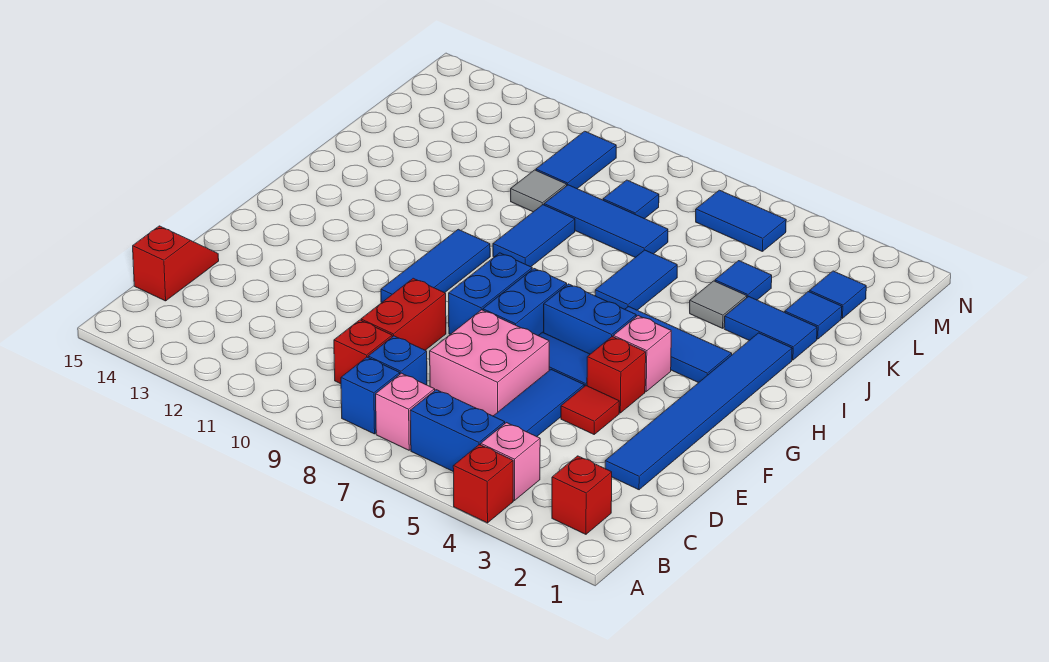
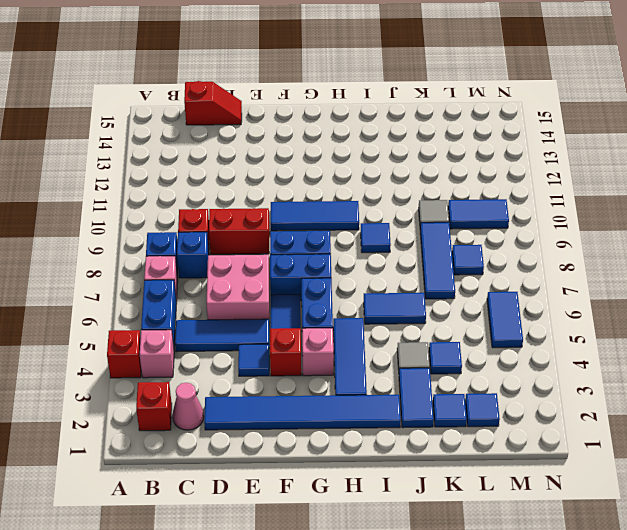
none -> pink 1x1 cone [172,383,204,430]
red 1x1 tile [561,386,619,434] -> blue 1x1 tile [238,344,269,376]
blue 1x2 tile [493,205,575,267] -> blue 1x1 tile [361,223,391,253]

